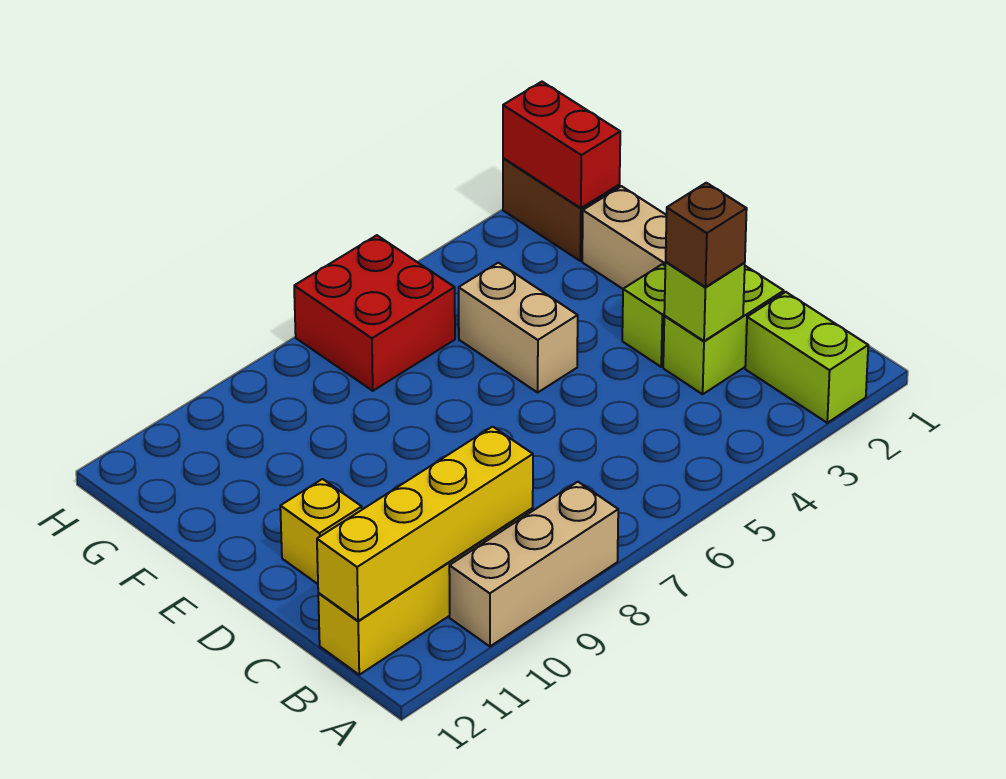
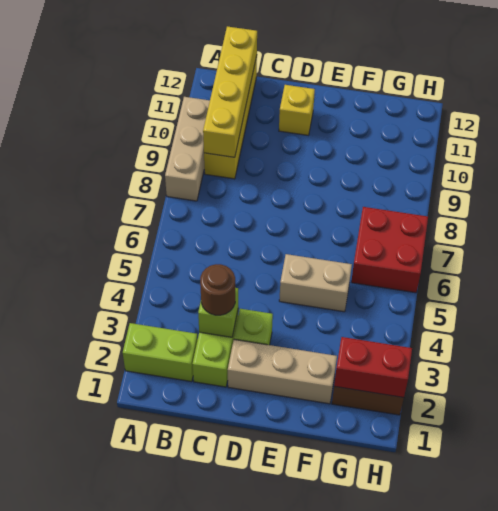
brown 1x1 brick [666,183,747,287] -> brown 1x1 round brick [200,264,235,315]

